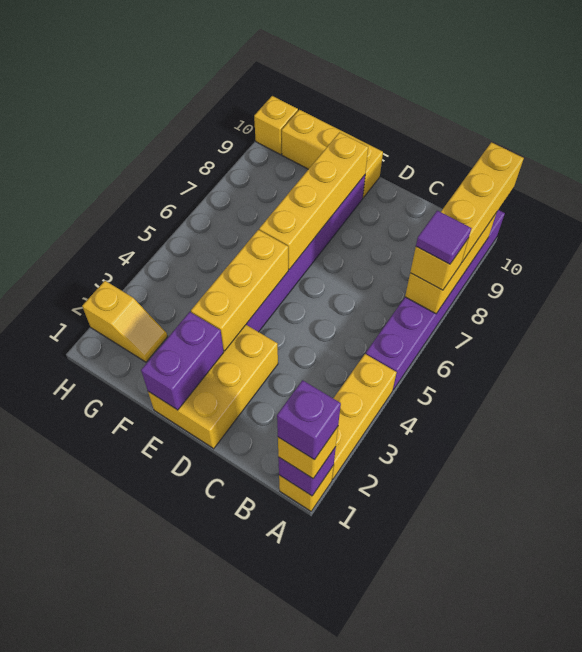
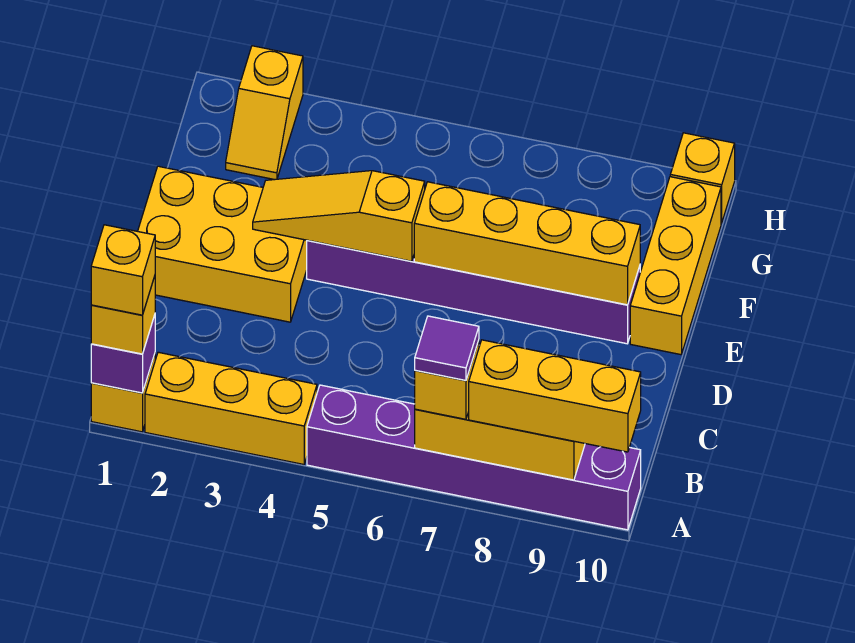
purple 1x1 brick [277,380,341,460] -> yellow 1x1 brick [91,225,155,315]
purple 1x2 brick [141,312,224,410] -> none
yellow 1x3 brick [191,230,288,351] -> yellow 1x3 slope [253,171,425,261]

